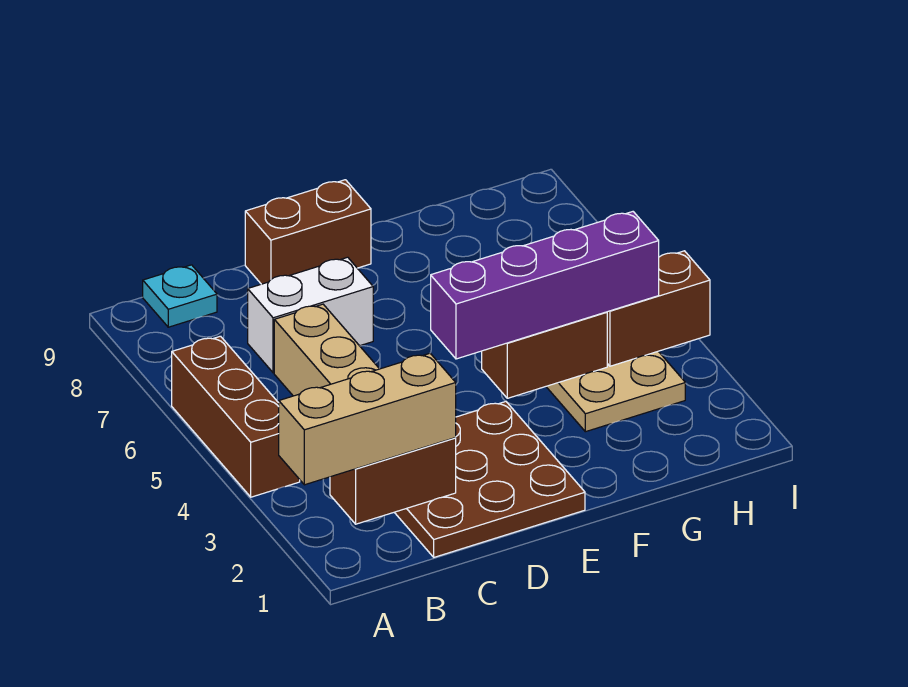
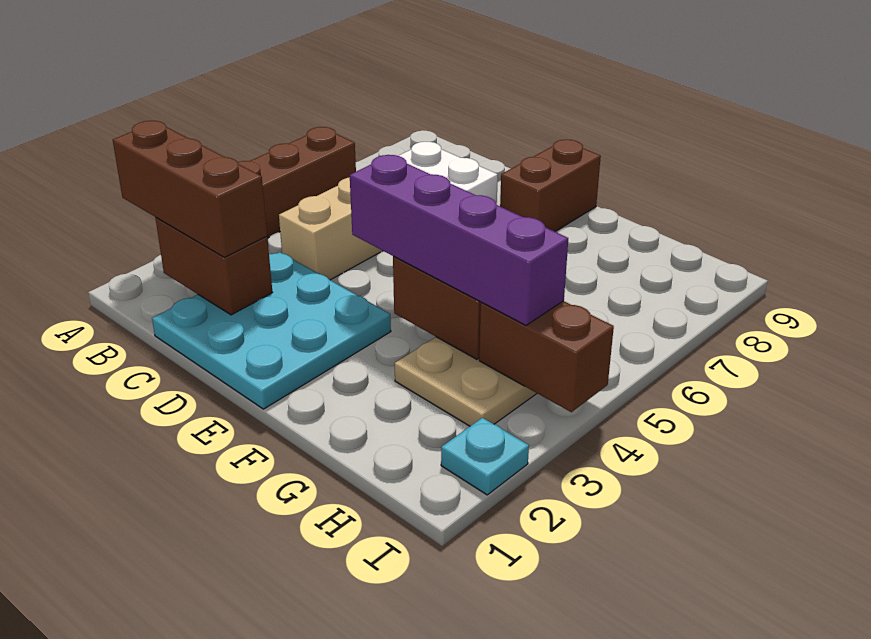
tan 1x3 brick [279,353,456,485] -> brown 1x3 brick [113,121,267,257]
cyan 1x1 plate [143,265,217,327] -> cyan 1x1 plate moved to [441,418,529,495]
brown 3x3 plate [394,402,585,557] -> cyan 3x3 plate [152,252,391,409]
brown 1x2 brick [245,180,371,284] -> brown 1x2 brick turned to [500,140,601,232]

